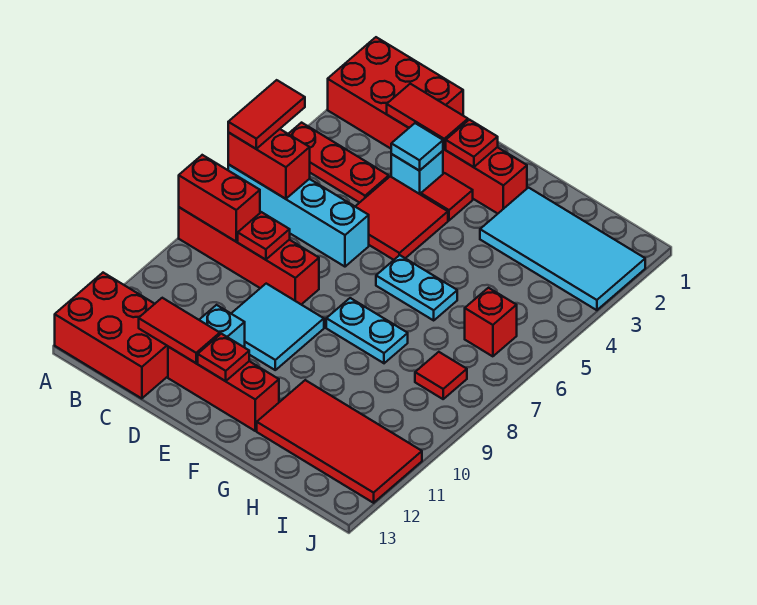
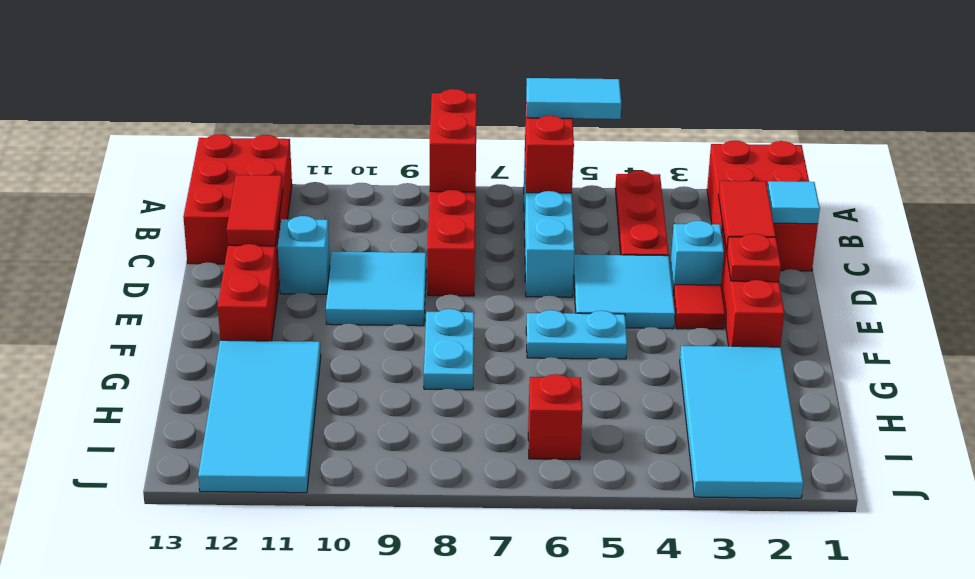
red 1x2 tile [228,80,305,149] -> cyan 1x2 tile [526,78,621,119]
red 1x1 plate [238,212,290,260] -> none
cyan 1x1 tile [391,123,443,171] -> cyan 1x1 tile moved to [768,181,820,224]
red 2x2 tile [355,176,448,260] -> cyan 2x2 tile [574,254,675,329]
red 1x1 plate [198,334,249,381] -> none
cyan 1x2 plate [376,255,457,320] -> cyan 1x2 plate turned to [526,310,627,359]
red 2x4 tile [257,380,422,503] -> cyan 2x4 tile [198,340,321,493]
red 1x1 tile [415,352,467,399] -> none

